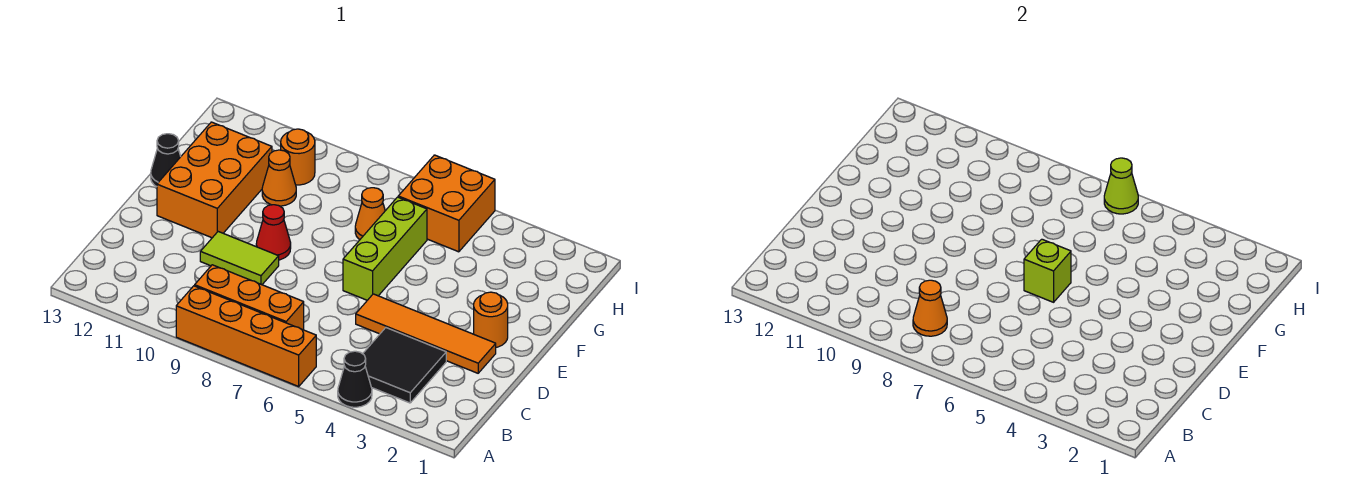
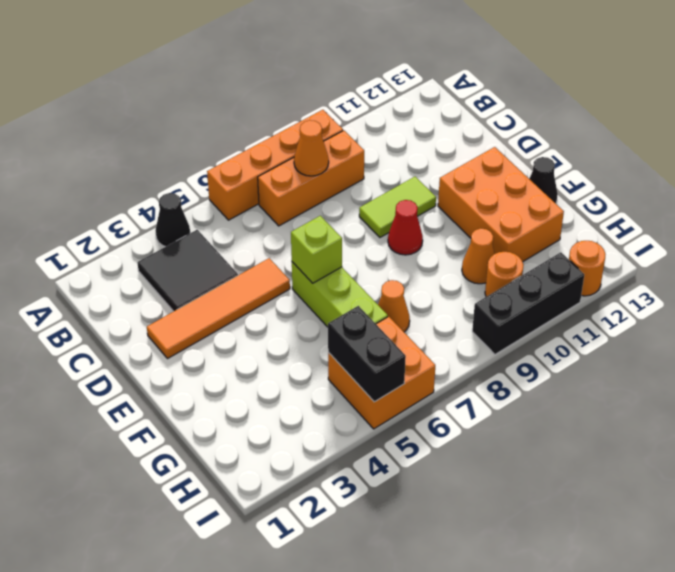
orange 1x1 round brick [474,292,508,347] -> orange 1x1 round brick moved to [569,241,606,296]
none -> black 1x2 brick [328,306,406,402]
lime 1x1 cone [1104,158,1138,214] -> none
none -> black 1x3 brick [472,252,584,354]

